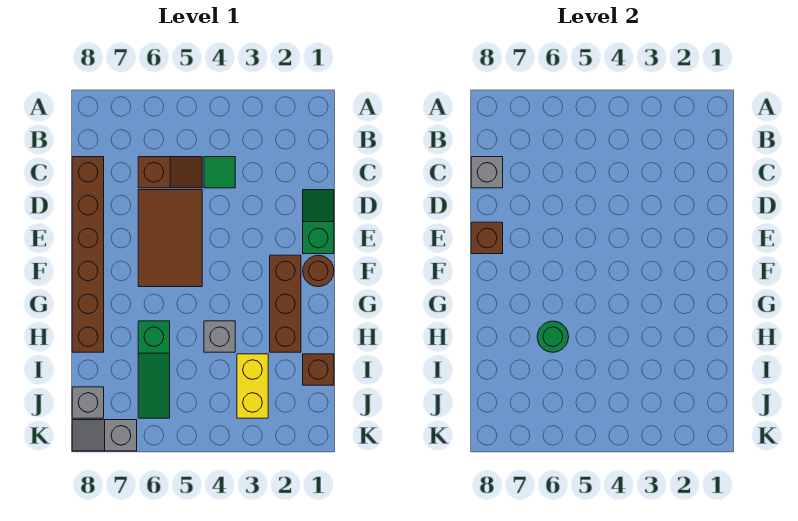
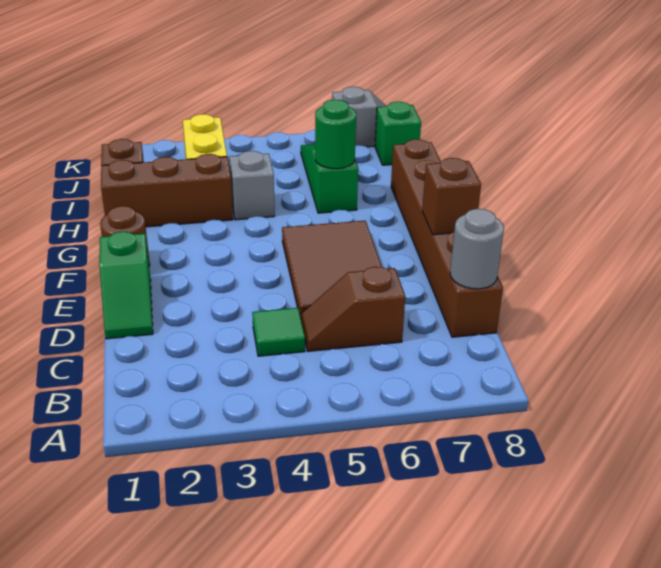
grey 1x1 brick [471,157,503,188] -> grey 1x1 round brick [450,209,504,289]
brown 1x3 brick [270,255,301,352] -> brown 1x3 brick turned to [101,154,233,227]
grey 1x1 brick [72,387,104,418] -> green 1x1 brick [375,102,421,165]

